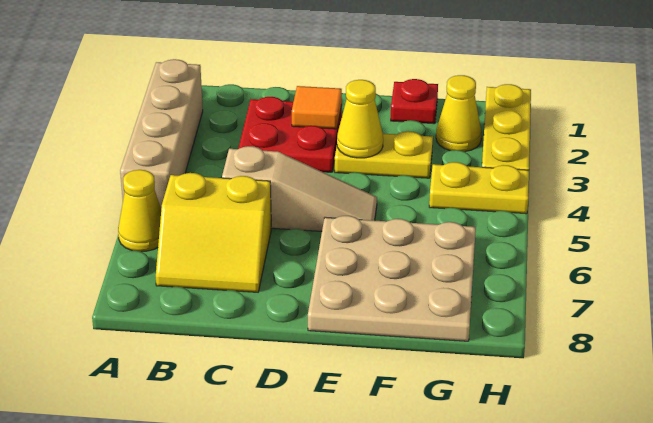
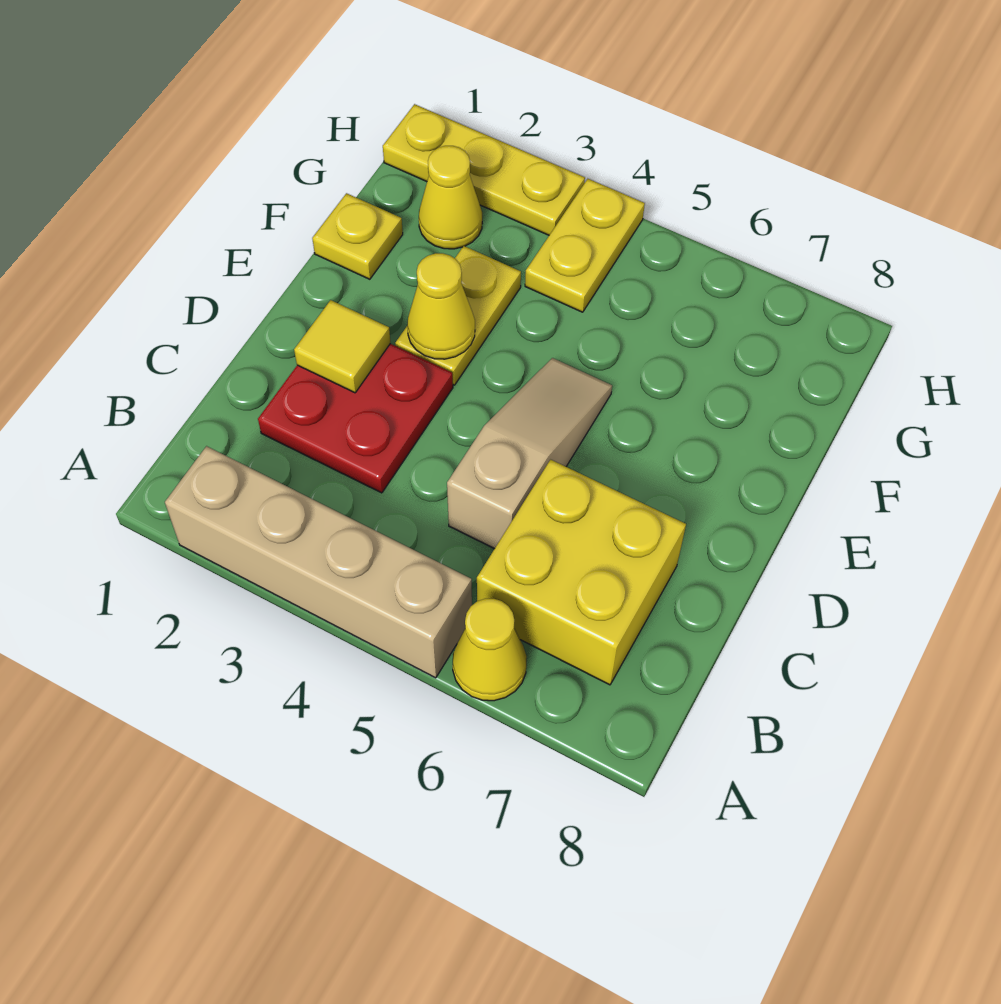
yellow 2x2 slope [156,173,271,292] -> yellow 2x2 brick [477,460,686,685]
orange 1x1 tile [292,86,342,129] -> yellow 1x1 tile [294,300,391,393]
tan 3x3 plate [308,216,476,341] -> none
red 1x1 plate [391,79,438,124] -> yellow 1x1 plate [312,193,403,279]

